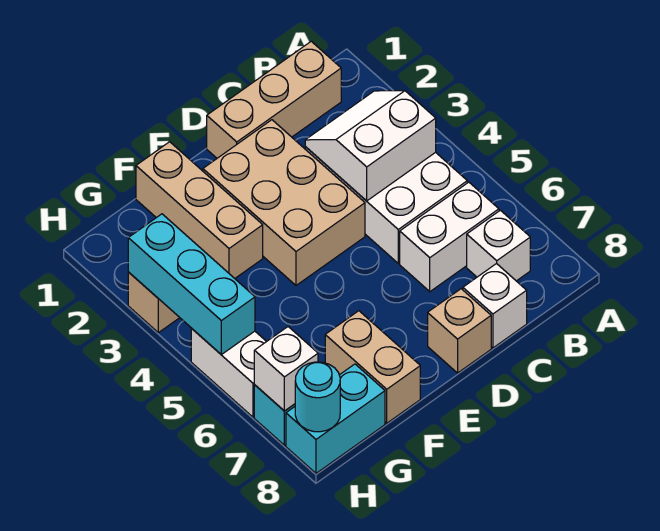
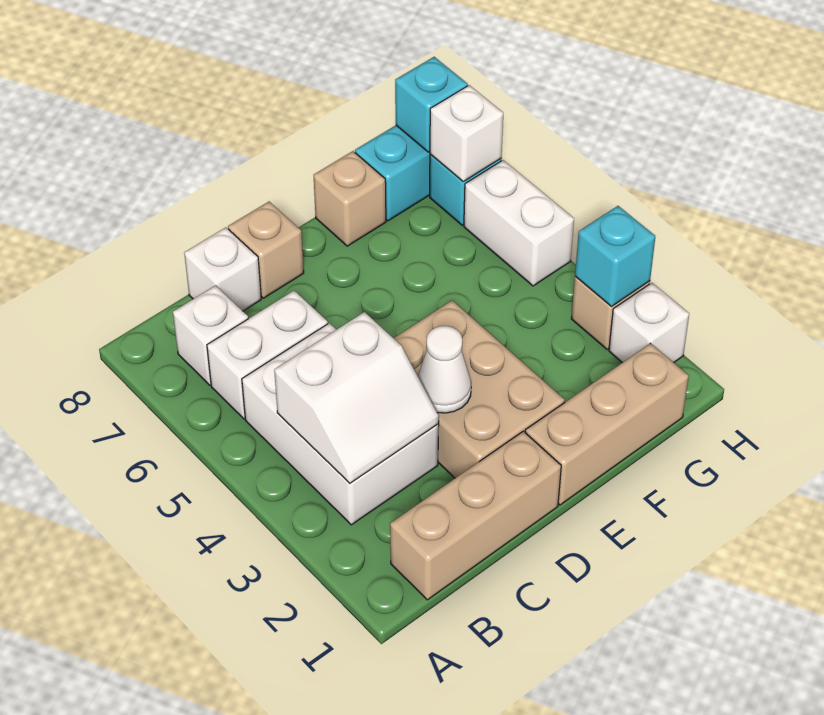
none -> white 1x1 cone [418,326,471,413]
tan 1x3 brick [136,142,263,278] -> tan 1x3 brick turned to [525,343,689,505]
tan 1x2 brick [325,311,420,423] -> tan 1x1 brick [314,151,386,246]
none -> white 1x1 brick [609,283,689,363]
cyan 1x3 brick [128,214,255,355] -> cyan 1x1 brick [575,206,655,306]
cyan 1x1 round brick [295,362,340,432] -> cyan 1x1 brick [395,57,468,152]

